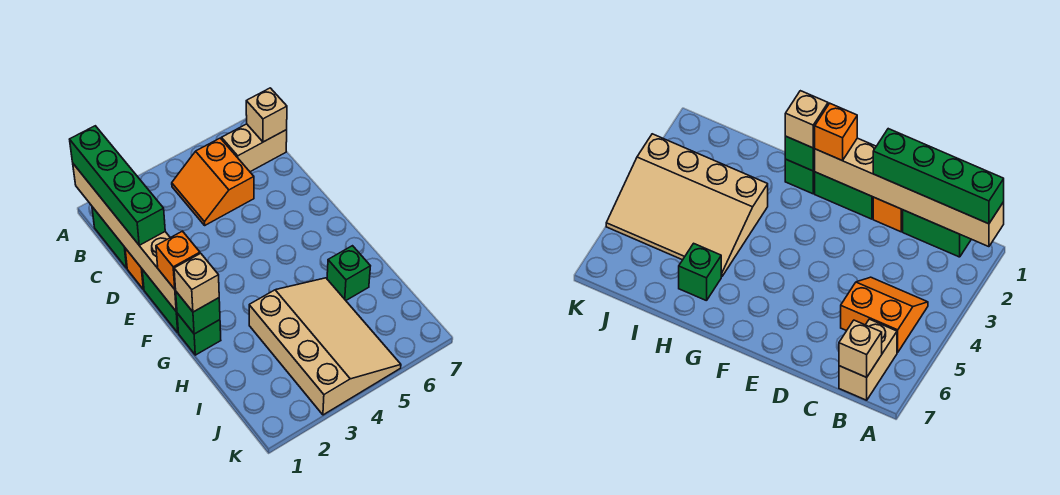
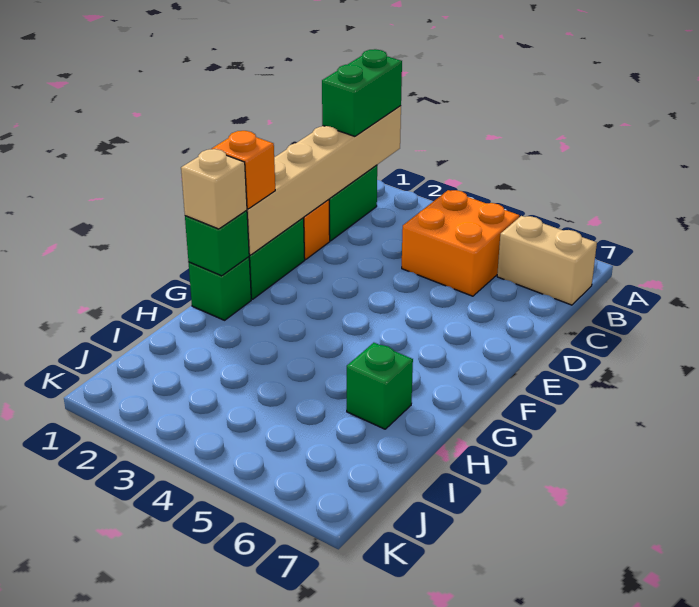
green 1x4 brick [70,126,165,245] -> green 1x2 brick [322,49,402,136]
orange 2x2 slope [172,138,254,225] -> orange 2x2 brick [402,190,519,296]
tan 1x1 brick [246,88,287,142] -> none
tan 3x4 slope [249,278,401,415] -> none

